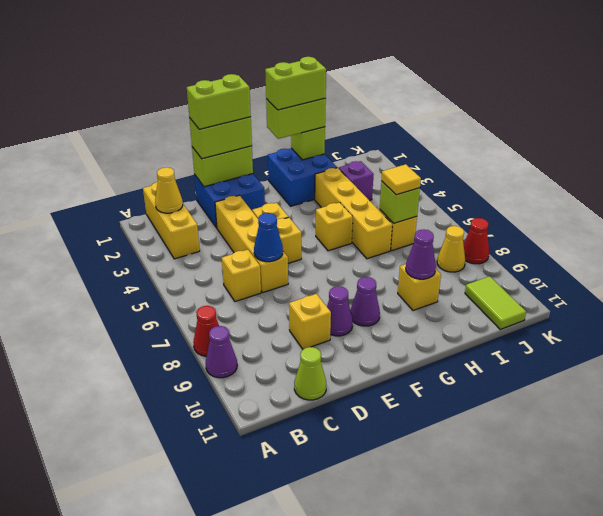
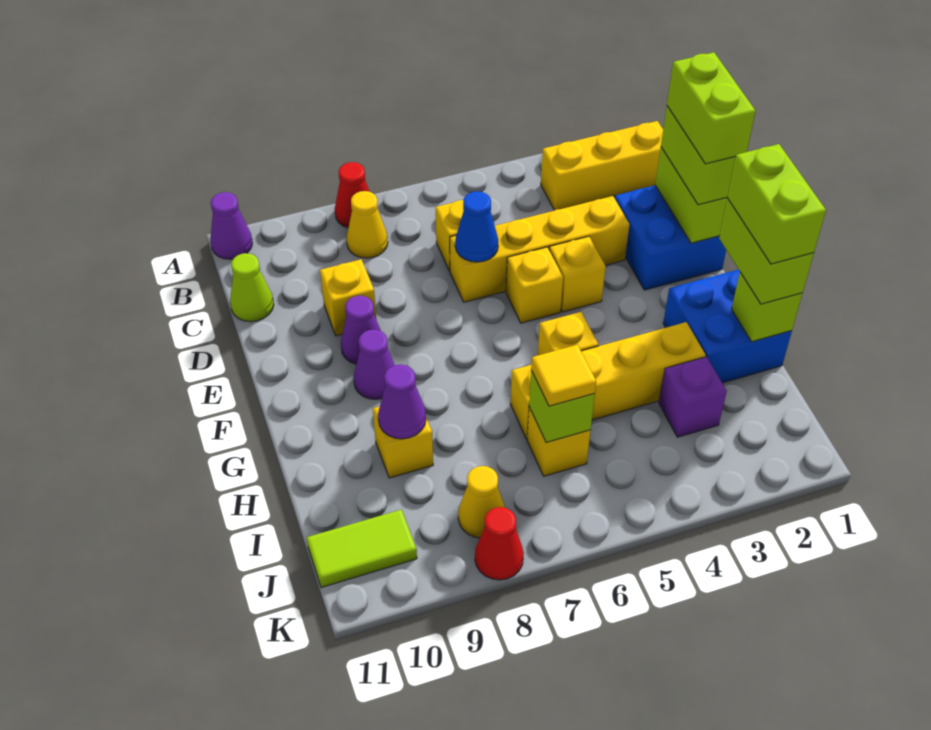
purple 1x1 cone [206,326,237,378] -> purple 1x1 cone moved to [210,192,252,259]
yellow 1x1 cone [155,167,183,213] -> yellow 1x1 cone moved to [347,191,388,258]

